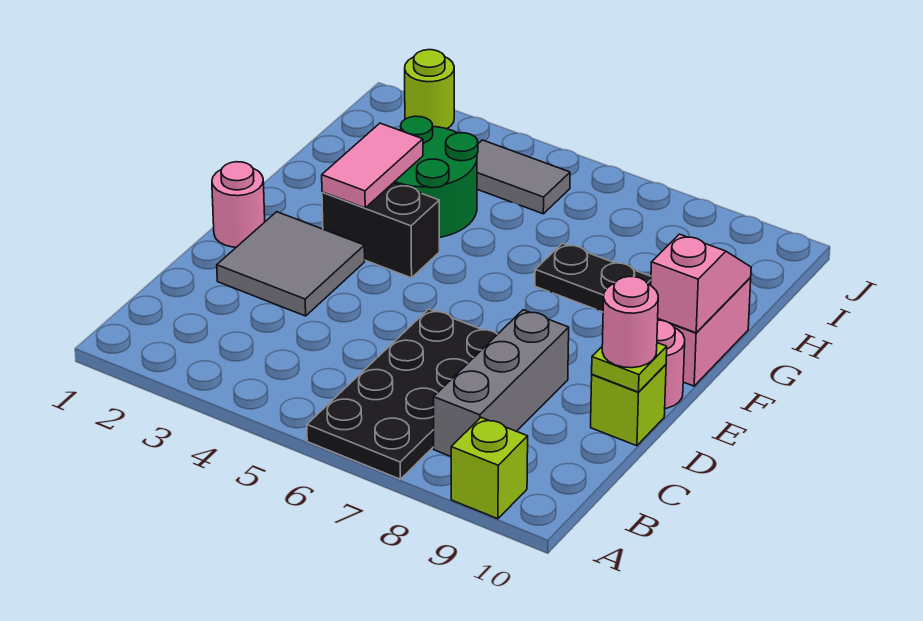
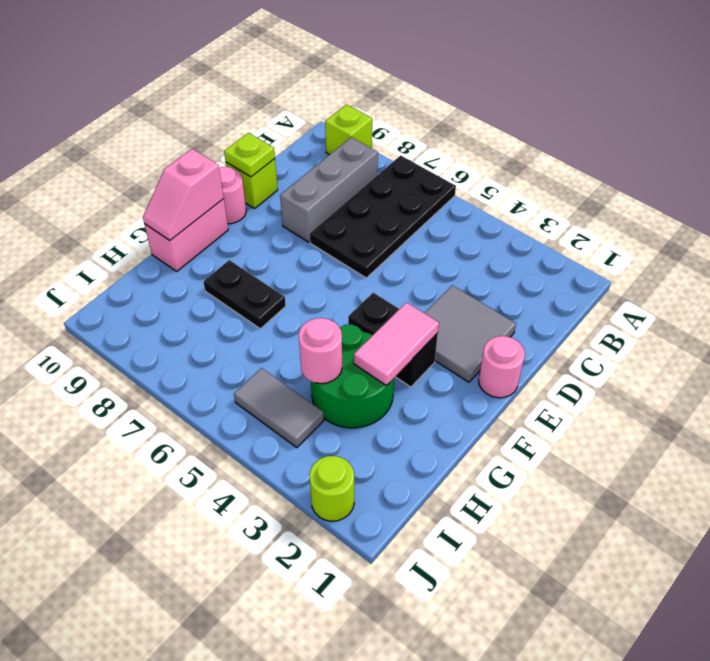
pink 1x1 round brick [602,277,658,368] -> pink 1x1 round brick moved to [299,318,342,384]

